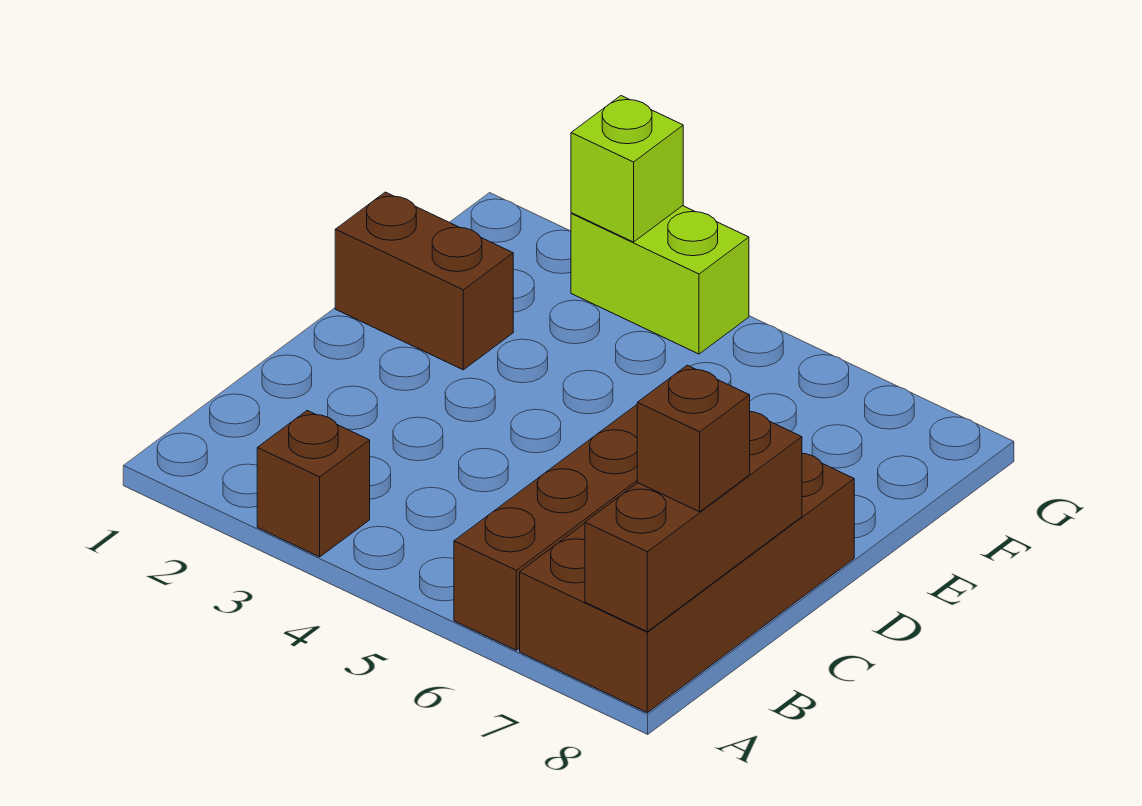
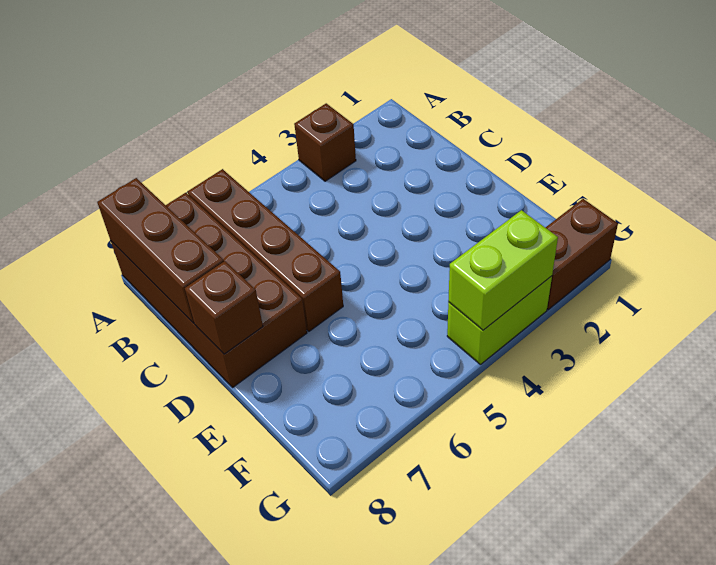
brown 1x1 brick [637,365,750,512] -> brown 1x1 brick moved to [185,261,263,354]
brown 1x2 brick [335,192,513,370] -> brown 1x2 brick moved to [545,199,618,309]
lime 1x1 brick [571,96,683,242] -> lime 1x2 brick [448,210,558,330]

